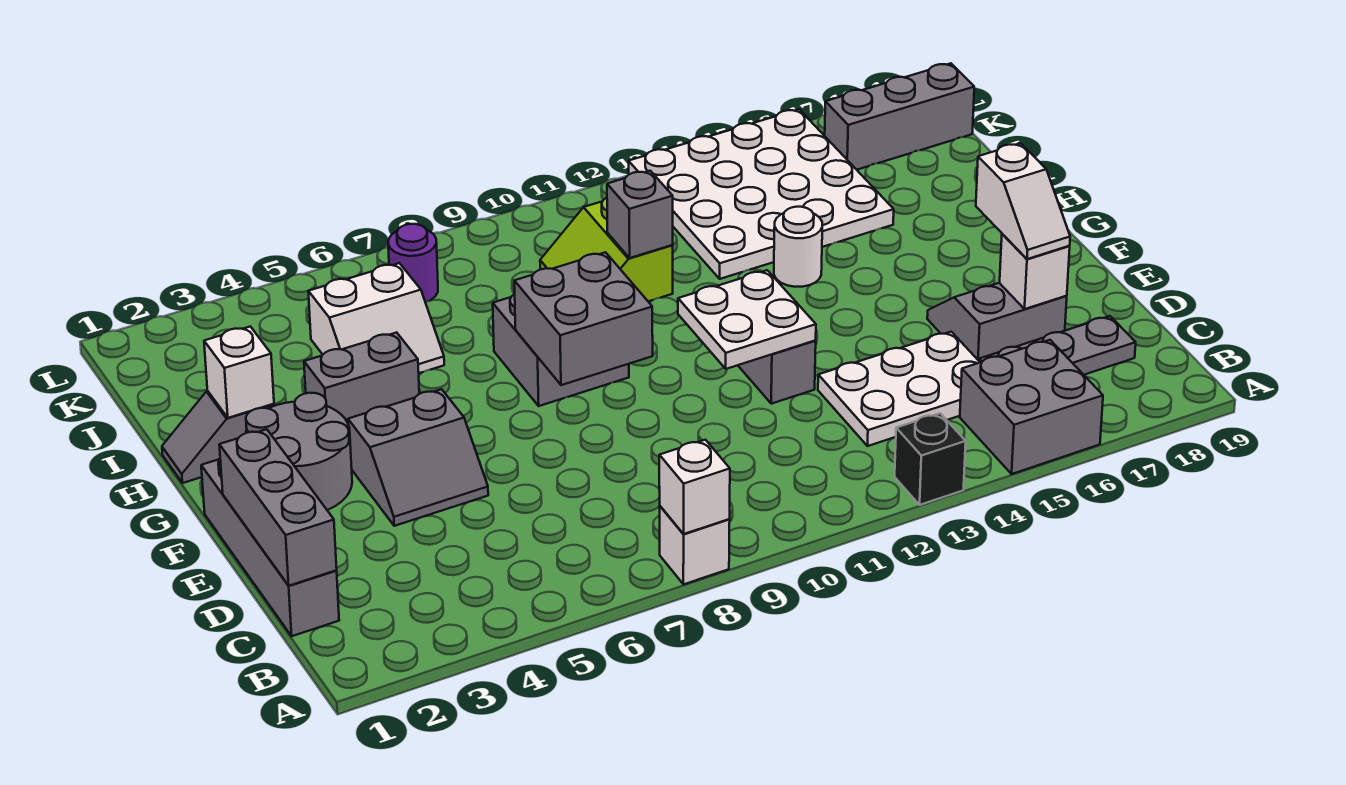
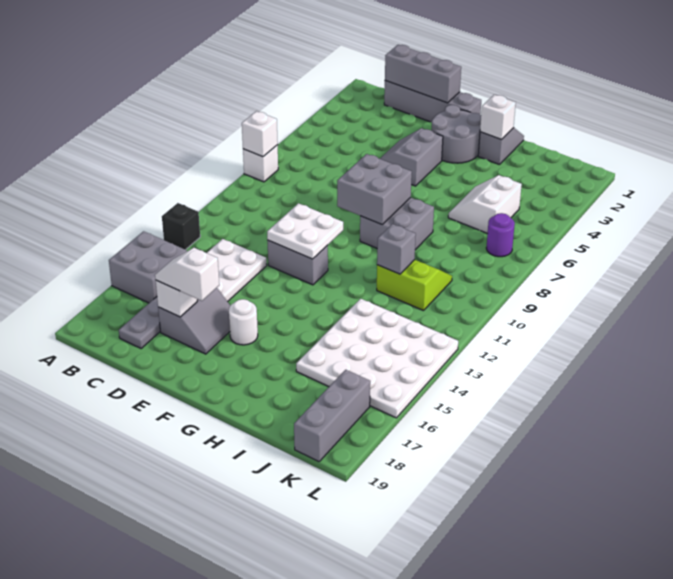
grey 1x2 brick [304,332,419,423] -> none
white 1x1 round brick [774,207,822,287] -> white 1x1 round brick moved to [229,299,258,345]

